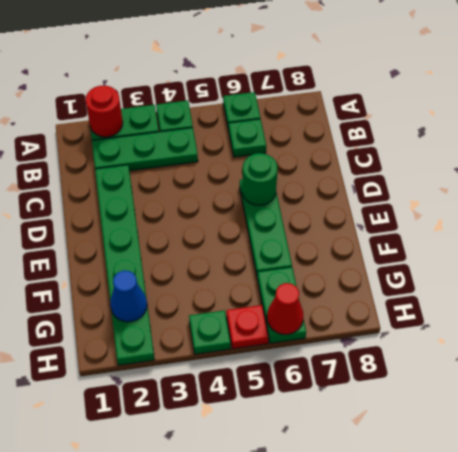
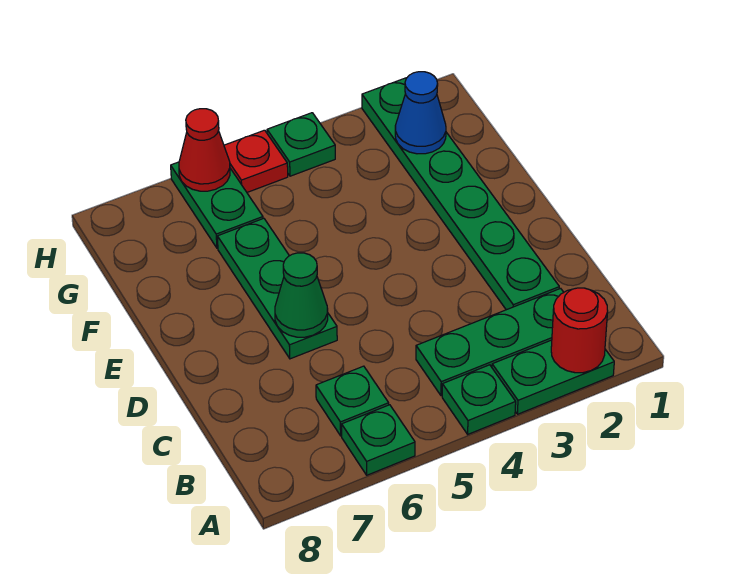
green 1x1 round brick [242,153,278,205] -> green 1x1 cone [275,253,328,337]

